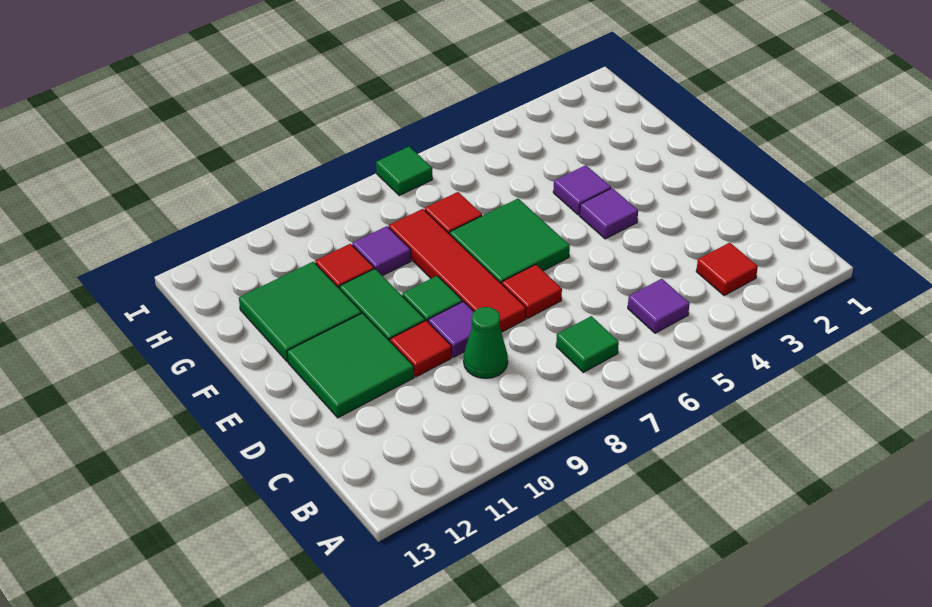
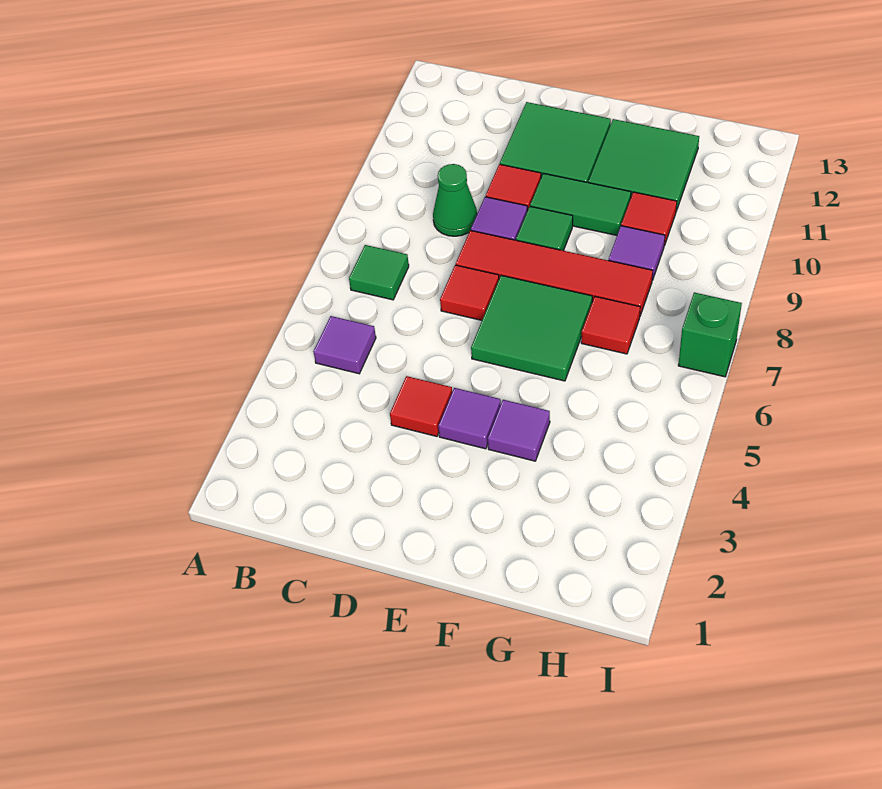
red 1x1 tile [696,243,758,296] -> red 1x1 tile moved to [390,376,452,436]
green 1x1 tile [376,147,432,195] -> green 1x1 brick [678,292,742,377]

